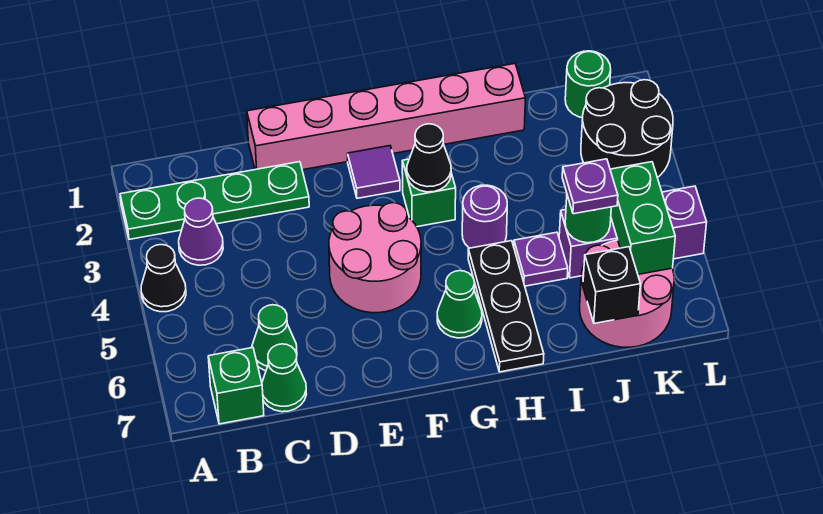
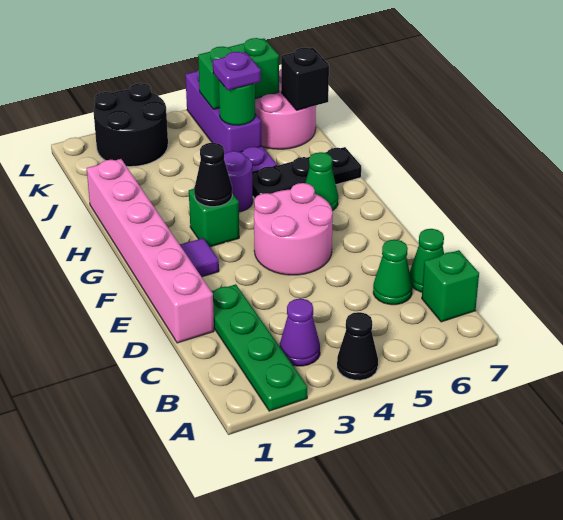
green 1x1 round brick [565,51,611,118] -> none

